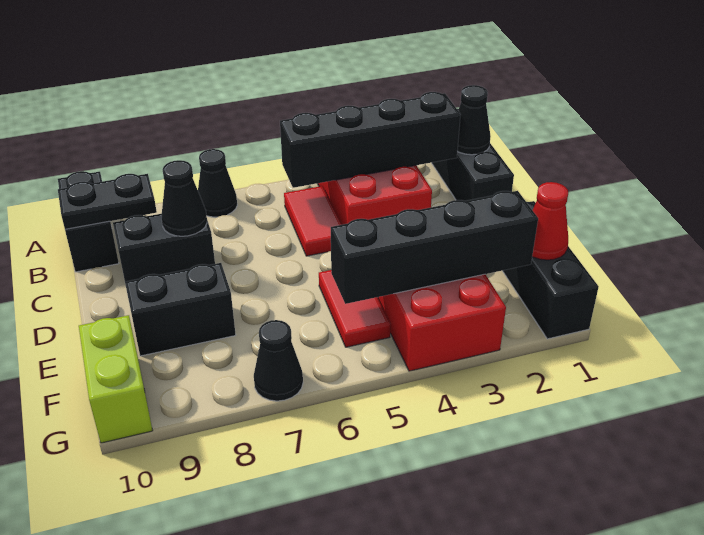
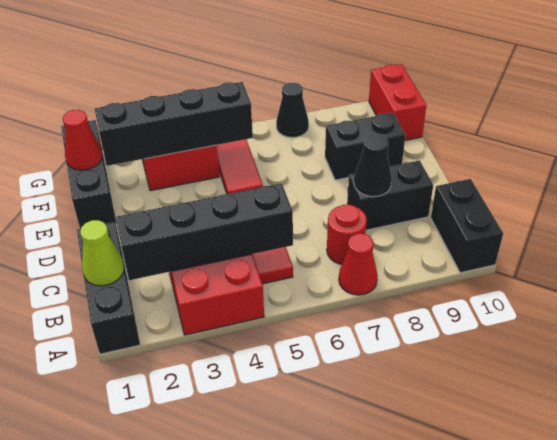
black 1x1 cone [198,149,237,217] -> red 1x1 cone [339,234,378,295]
black 1x1 cone [457,85,491,155] -> lime 1x1 cone [80,220,124,286]
none -> red 1x1 round brick [327,205,367,264]
black 1x2 plate [58,174,157,229] -> none
lime 1x2 brick [79,315,153,443] -> red 1x2 brick [369,64,426,140]

